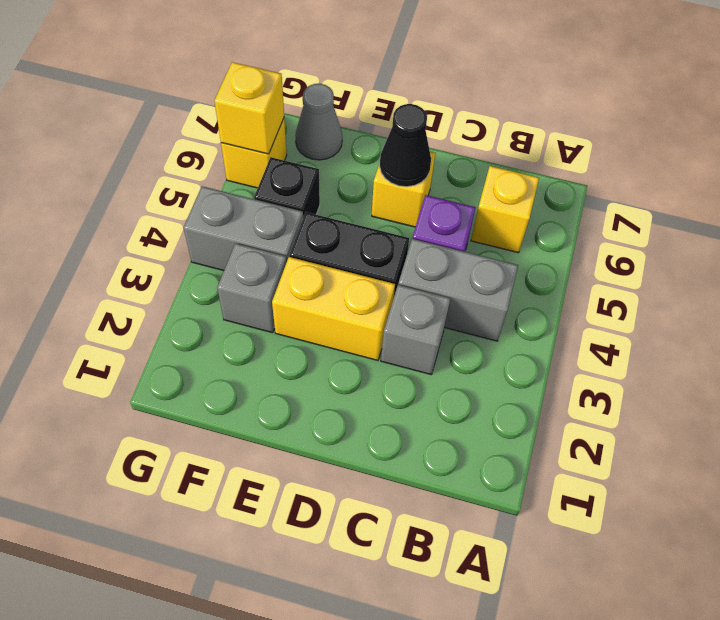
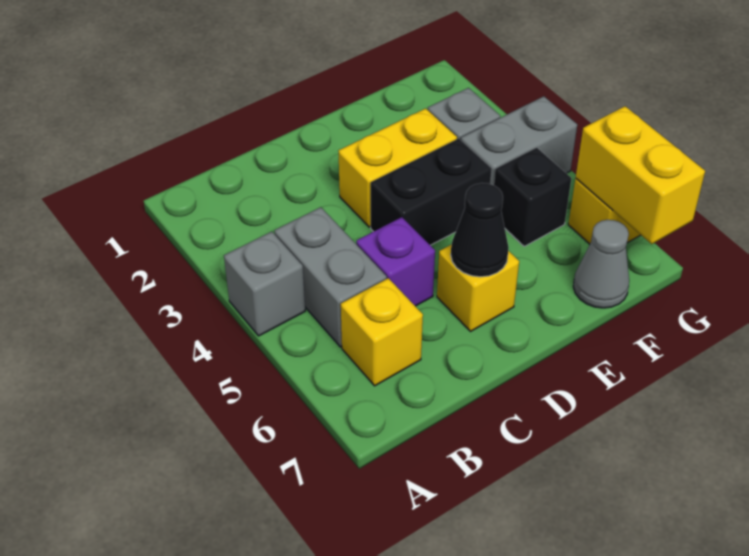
grey 1x2 brick [398,239,518,341] -> grey 1x2 brick turned to [274,207,387,347]
grey 1x1 brick [381,285,451,375] -> grey 1x1 brick moved to [224,232,305,336]
yellow 1x1 brick [214,62,284,154] -> yellow 1x2 brick [576,106,705,244]

